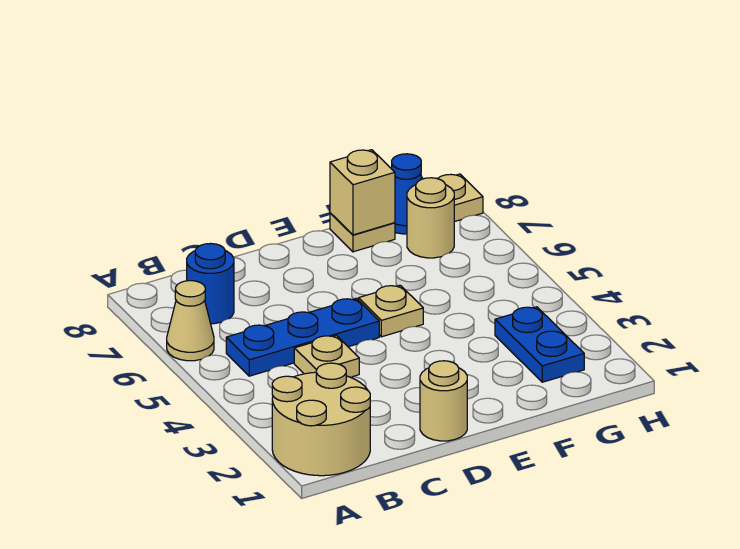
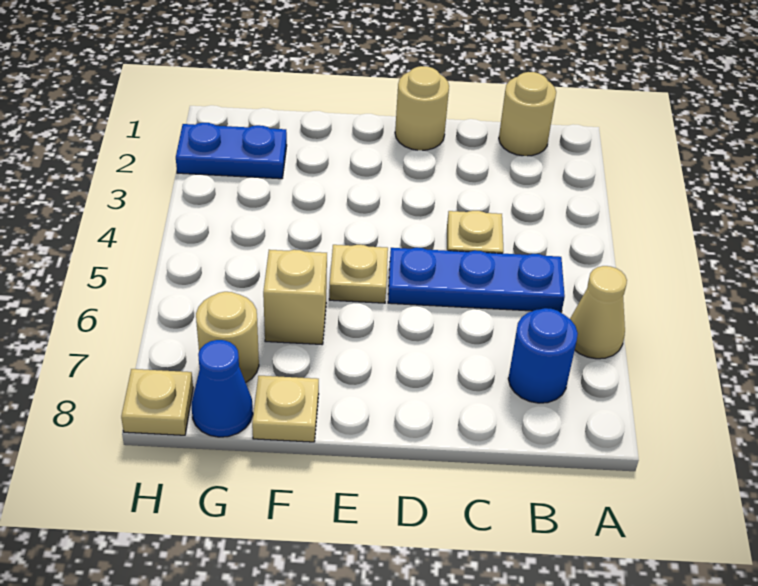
tan 2x2 round brick [272,363,370,476] -> tan 1x1 round brick [499,72,556,156]
tan 1x1 brick [330,150,395,235] -> tan 1x1 brick moved to [263,250,327,344]
blue 1x2 plate [495,307,584,382] -> blue 1x2 plate turned to [176,123,287,179]

